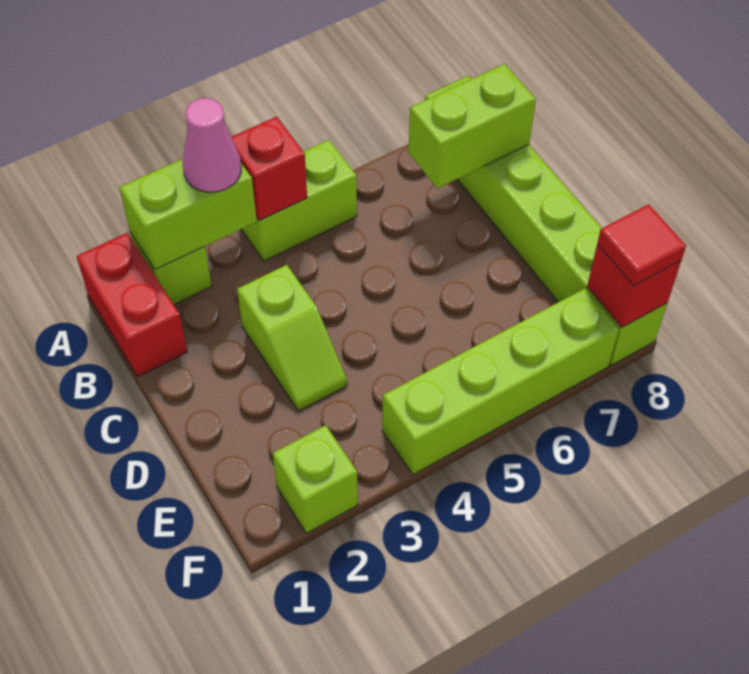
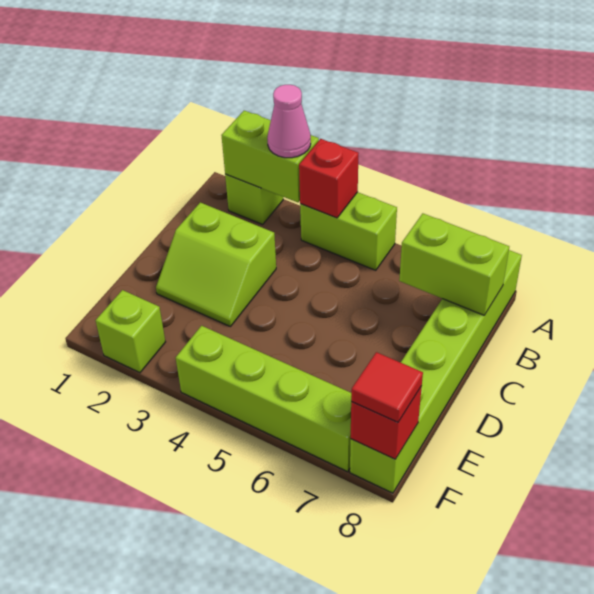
red 1x2 brick [77,233,187,377] -> none
lime 1x2 slope [237,265,347,411] -> lime 2x2 slope [156,202,276,326]

